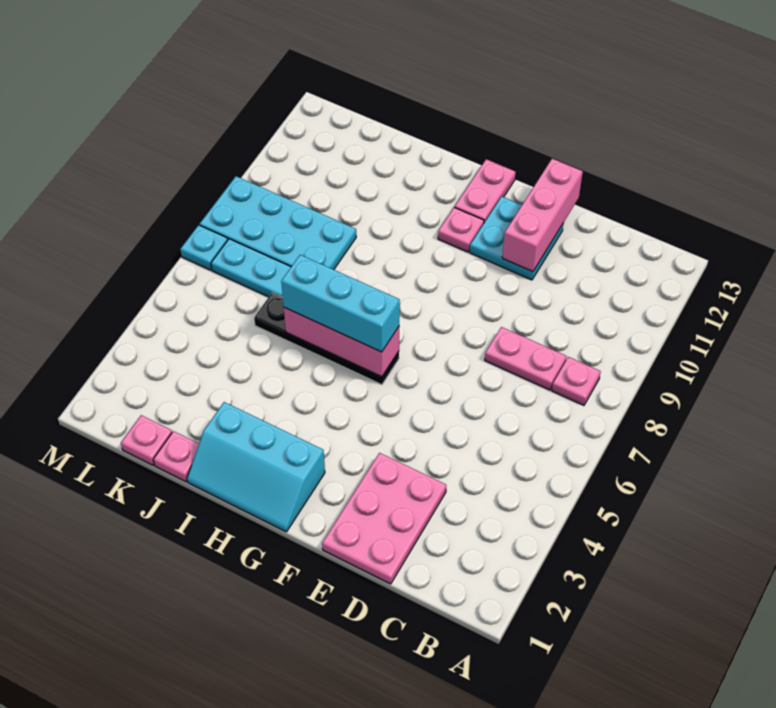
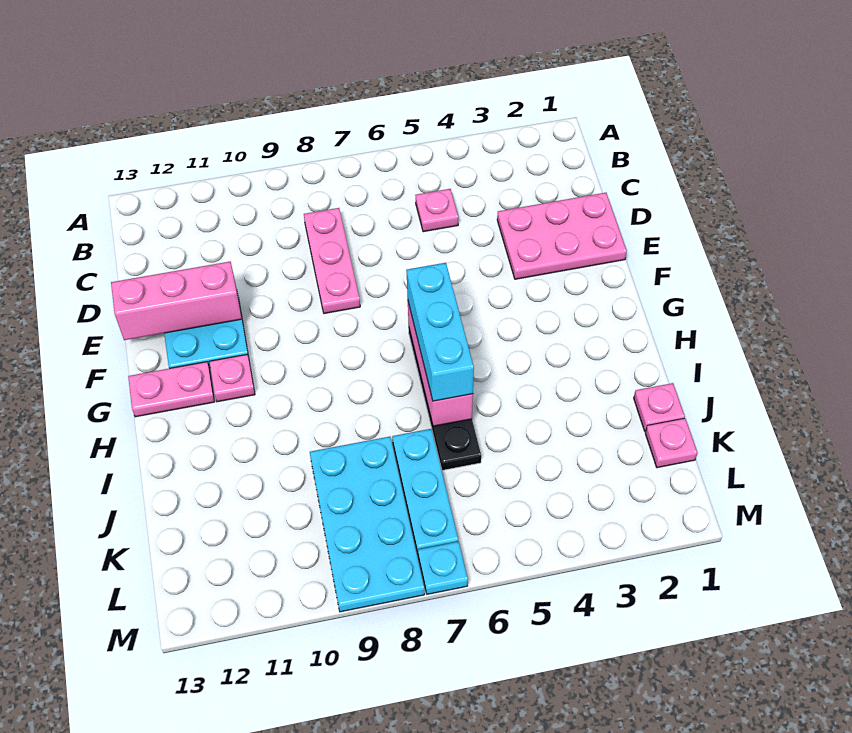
pink 1x1 plate [552,357,601,405] -> pink 1x1 plate moved to [416,189,458,232]
pink 1x2 plate [485,327,567,390] -> pink 1x3 plate [304,208,360,314]
cyan 2x3 slope [187,402,325,532] -> none

